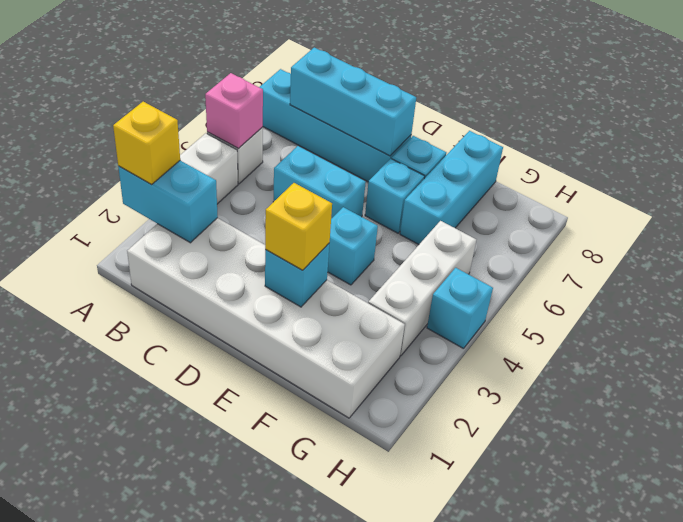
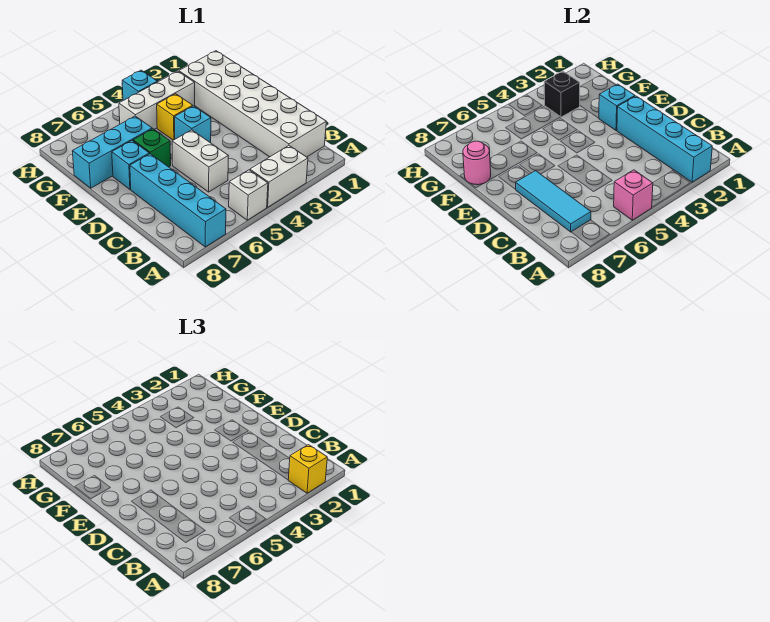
cyan 1x2 brick [118,161,218,243] -> cyan 1x4 brick [617,96,712,182]
cyan 1x3 brick [290,48,416,156] -> cyan 1x3 tile [516,171,591,232]
cyan 1x2 brick [273,146,366,219] -> white 1x2 brick [172,130,228,192]
yellow 1x1 brick [265,183,332,270] -> yellow 1x1 brick moved to [157,94,193,140]
cyan 1x1 brick [365,159,424,233] -> green 1x1 brick [133,129,171,167]
none -> pink 1x1 round brick [463,141,491,185]
none -> black 1x1 brick [544,71,580,117]

